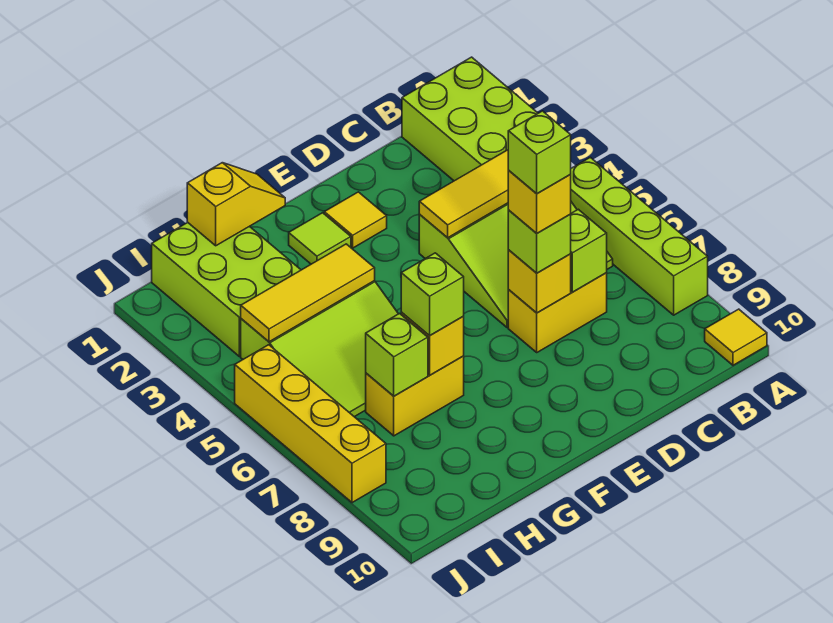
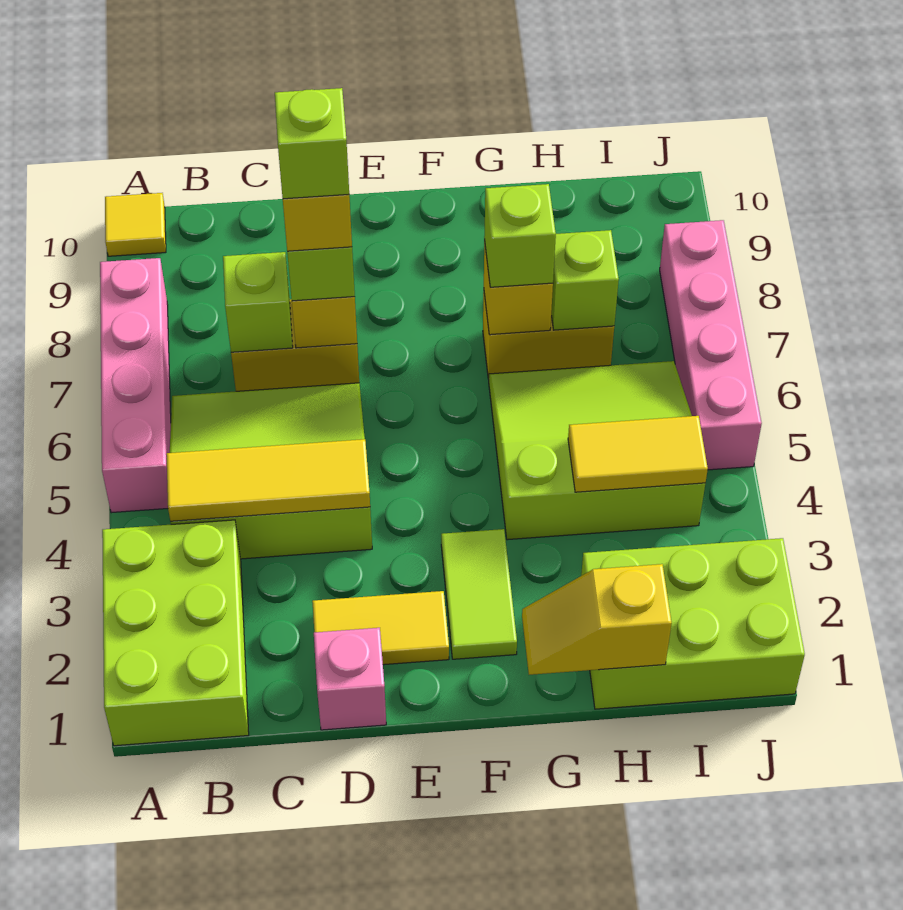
lime 1x4 brick [571,157,708,315] -> pink 1x4 brick [100,258,171,513]
none -> pink 1x1 brick [314,628,386,730]
yellow 1x1 tile [324,192,387,248] -> yellow 1x2 tile [312,591,449,665]
lime 1x1 tile [289,213,351,264] -> lime 1x2 tile [441,529,517,659]
yellow 1x3 tile [241,244,375,342] -> yellow 1x2 tile [568,416,708,492]
lime 2x3 brick [152,222,301,356] -> lime 2x3 brick turned to [581,538,805,709]
yellow 1x4 brick [235,345,386,503] -> pink 1x4 brick [660,220,762,470]

